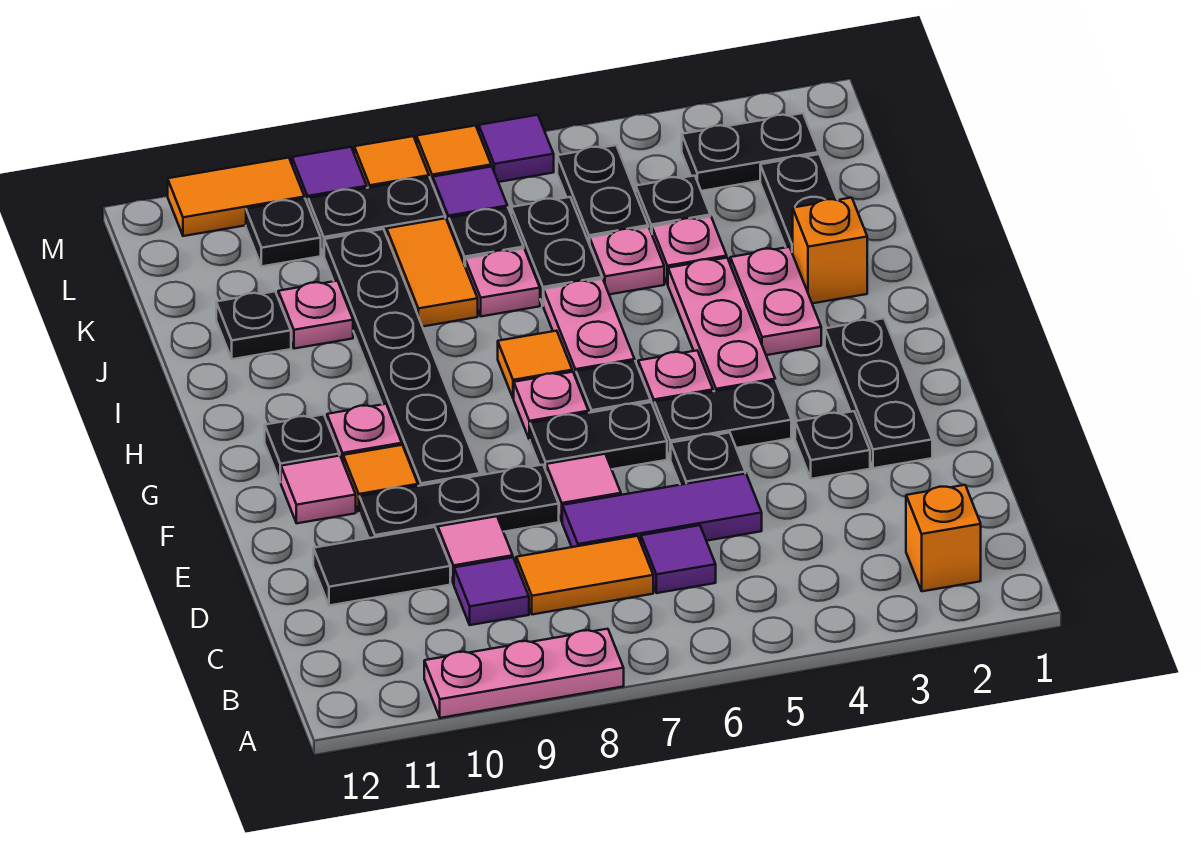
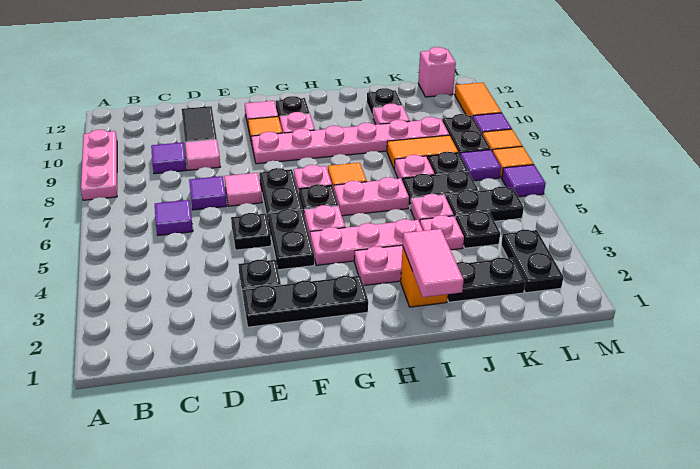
orange 1x1 brick [906,485,981,591] -> none
orange 1x2 tile [516,536,653,614] -> none
purple 1x3 tile [562,474,762,547] -> purple 1x1 tile [189,176,227,210]
black 1x3 plate [359,465,559,538] -> none
black 1x6 plate [324,229,480,486] -> pink 1x6 plate [252,117,449,164]
none -> pink 1x2 tile [403,229,464,297]
black 1x1 plate [246,199,321,266] -> none
none -> pink 1x1 brick [418,47,456,97]

